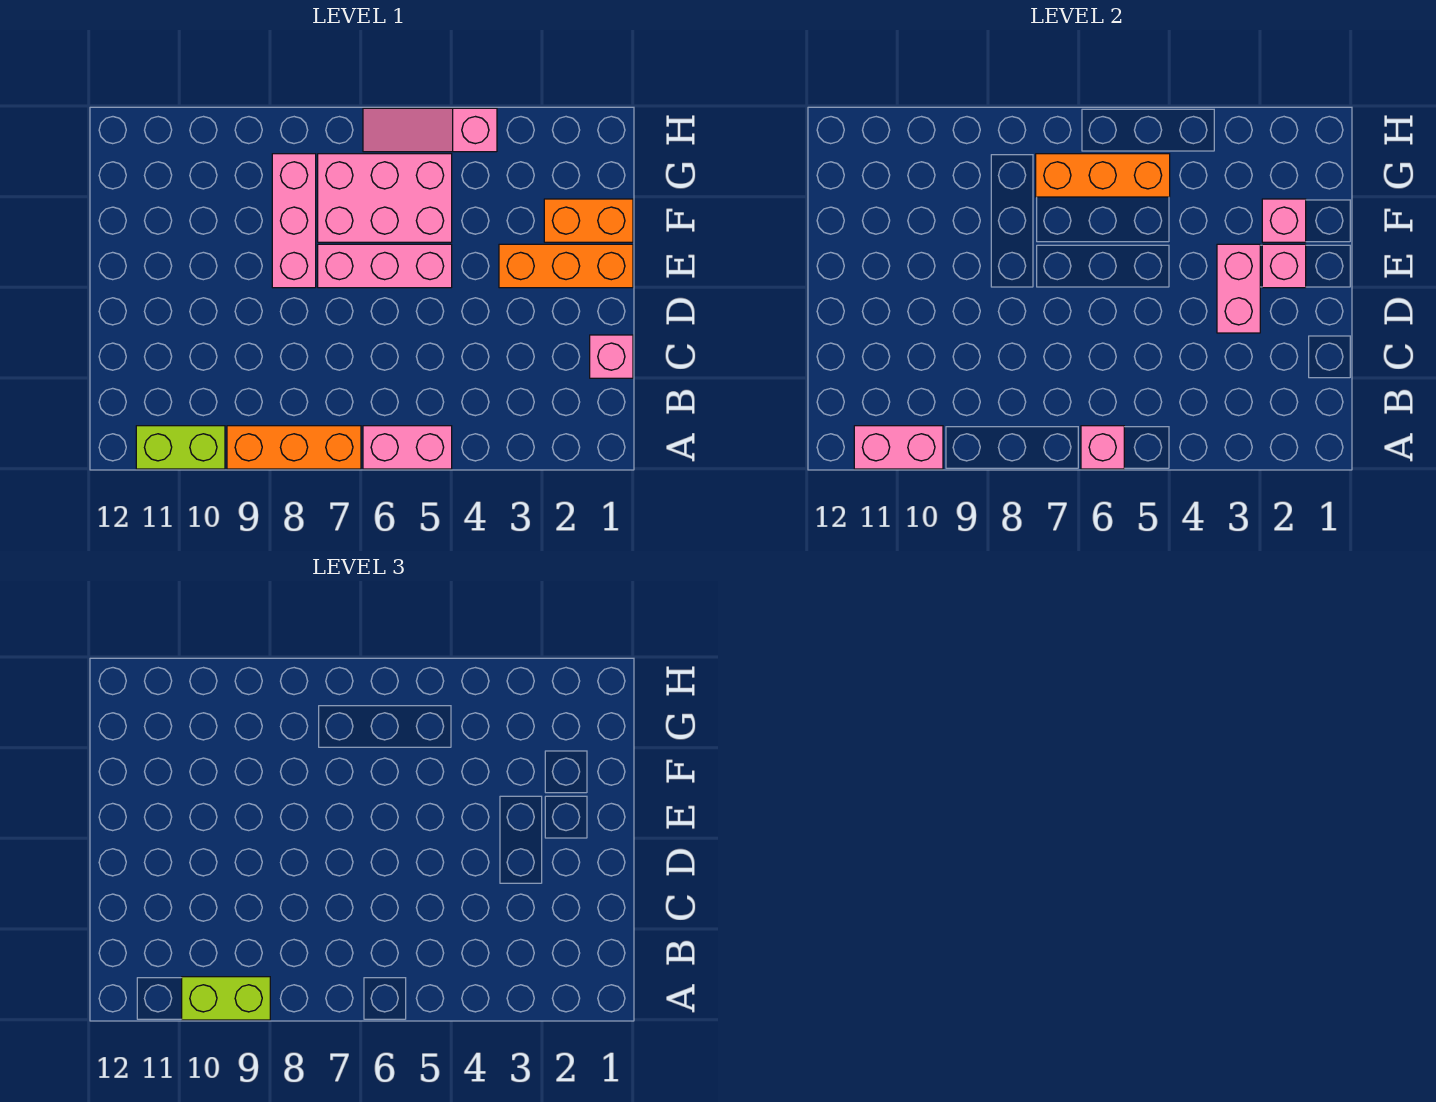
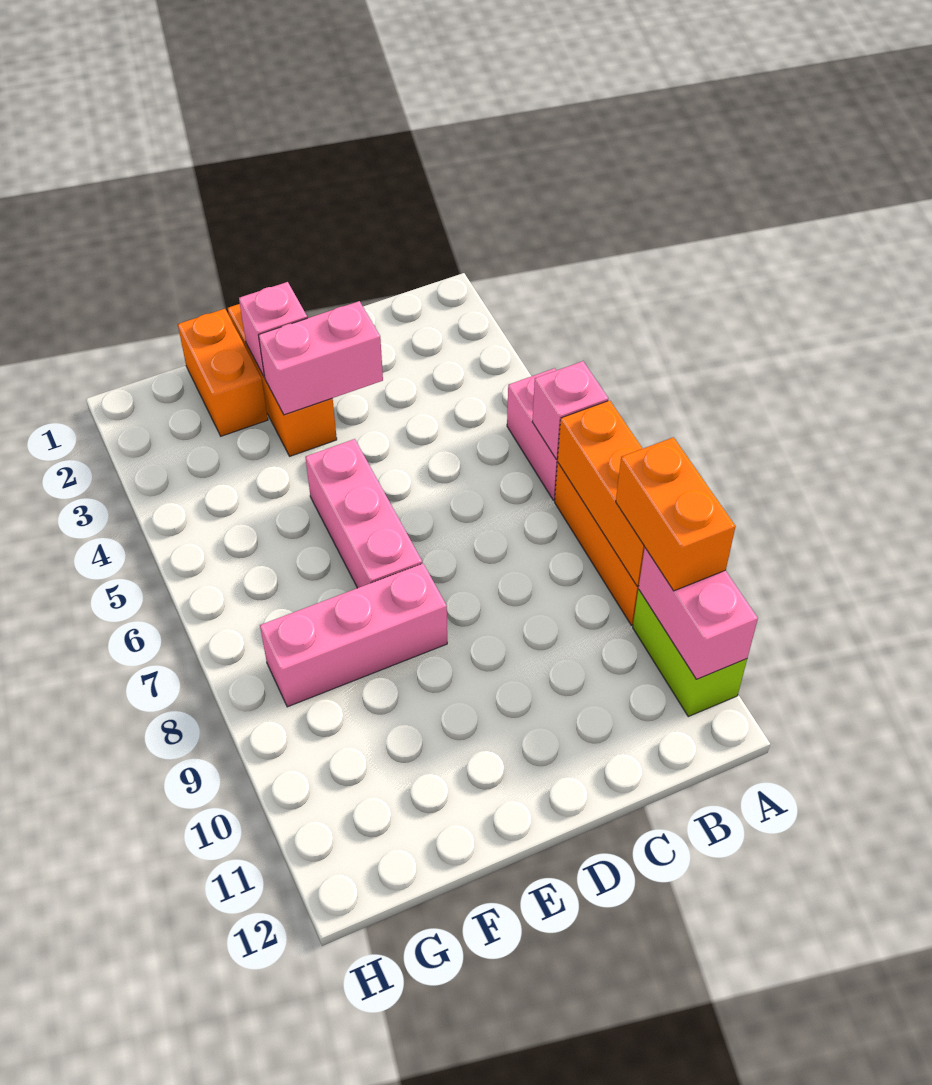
lime 1x2 brick [182,977,270,1020] -> orange 1x2 brick [616,437,736,591]
pink 1x1 brick [590,335,633,378] -> none
pink 1x1 brick [1262,199,1306,242] -> none
pink 2x3 brick [318,154,452,242] -> none
orange 1x3 brick [1036,154,1170,197] -> orange 1x3 brick moved to [558,400,645,586]
pink 1x3 slope [363,108,497,152] -> none

